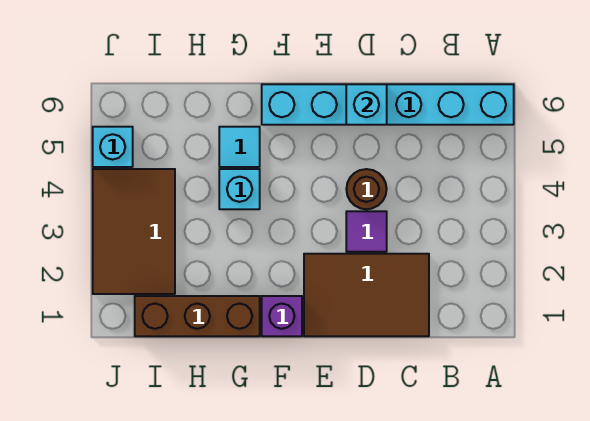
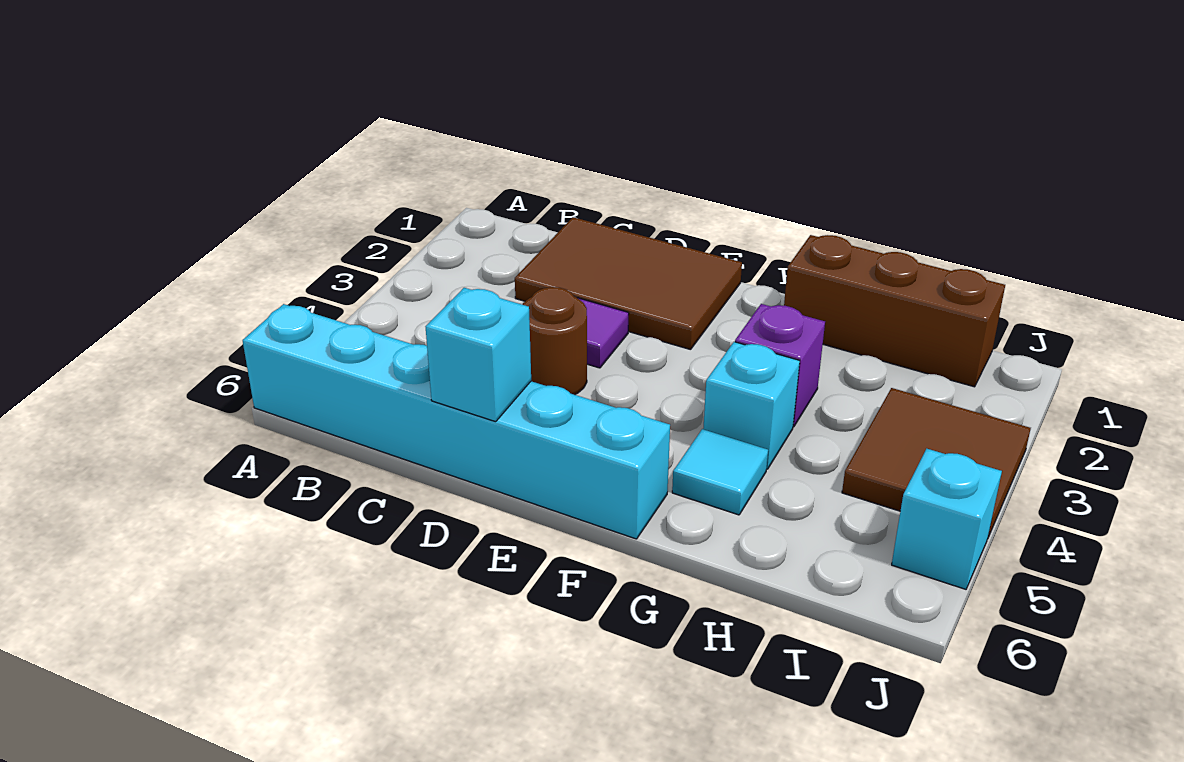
purple 1x1 brick [262,296,302,336] -> purple 1x1 brick moved to [735,304,825,427]
brown 2x3 tile [93,169,175,294] -> brown 2x2 tile [842,388,1031,539]

